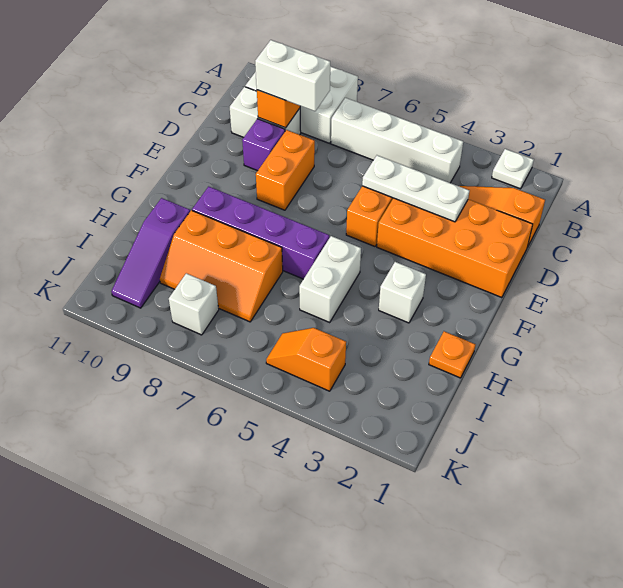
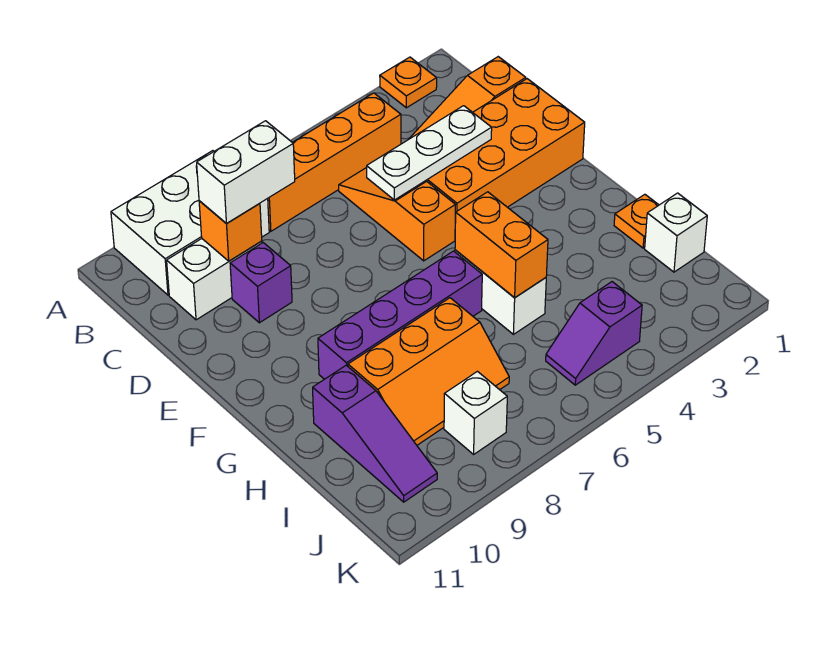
white 1x1 plate [492,149,534,189] -> orange 1x1 plate [380,57,437,108]
white 1x4 brick [331,98,463,183] -> orange 1x4 brick [268,93,401,231]
orange 1x2 brick [256,130,315,210] -> orange 1x2 brick moved to [455,192,548,297]
white 1x1 brick [379,262,426,323] -> white 1x1 brick moved to [645,193,707,272]
orange 1x2 slope [266,328,346,391] -> purple 1x2 slope [546,282,642,385]

